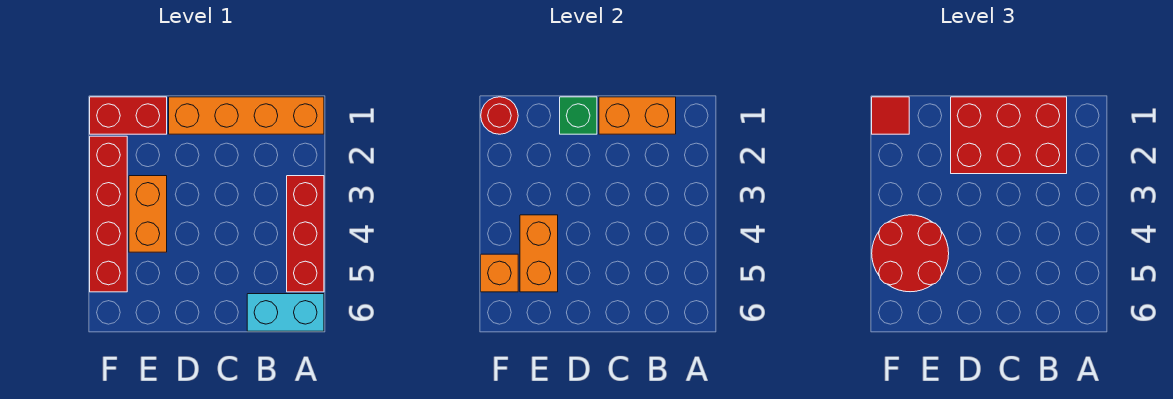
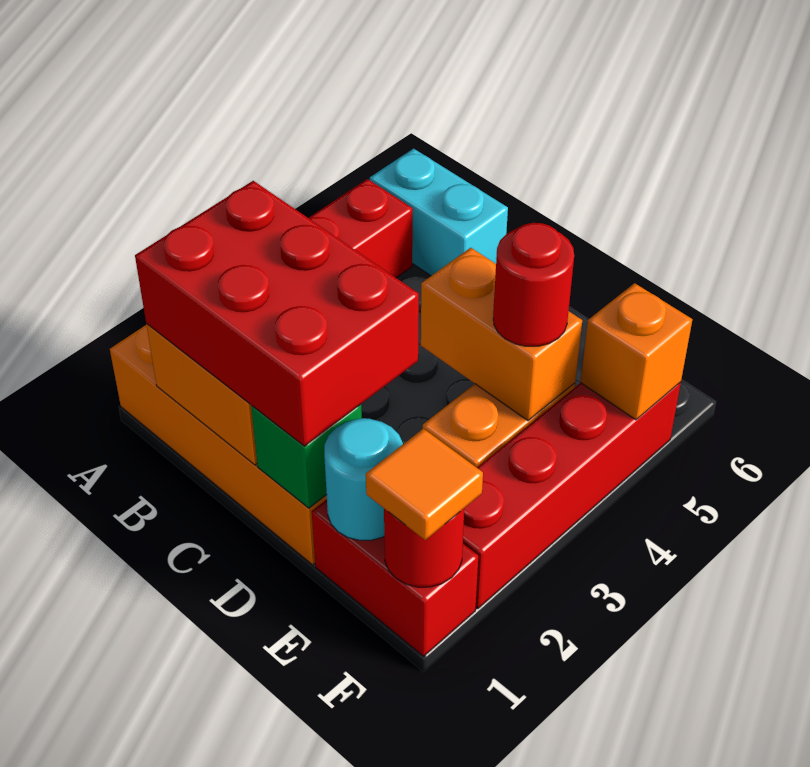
none -> cyan 1x1 round brick [324,418,403,540]
orange 1x2 brick [520,215,558,292] -> orange 1x2 brick turned to [421,248,582,421]
red 2x2 round brick [872,215,949,292] -> red 1x1 round brick [493,223,574,346]
red 1x1 tile [872,97,909,134] -> orange 1x1 tile [366,429,483,540]

